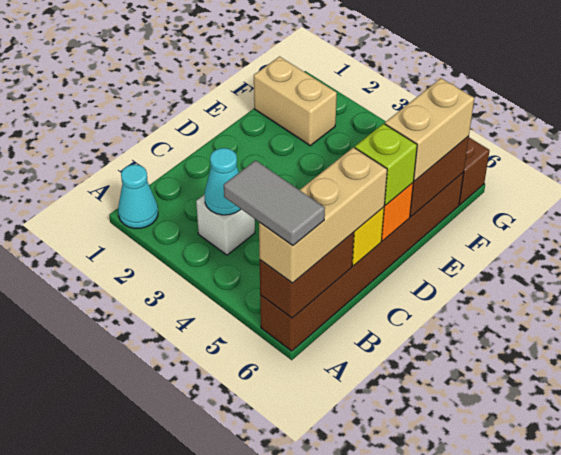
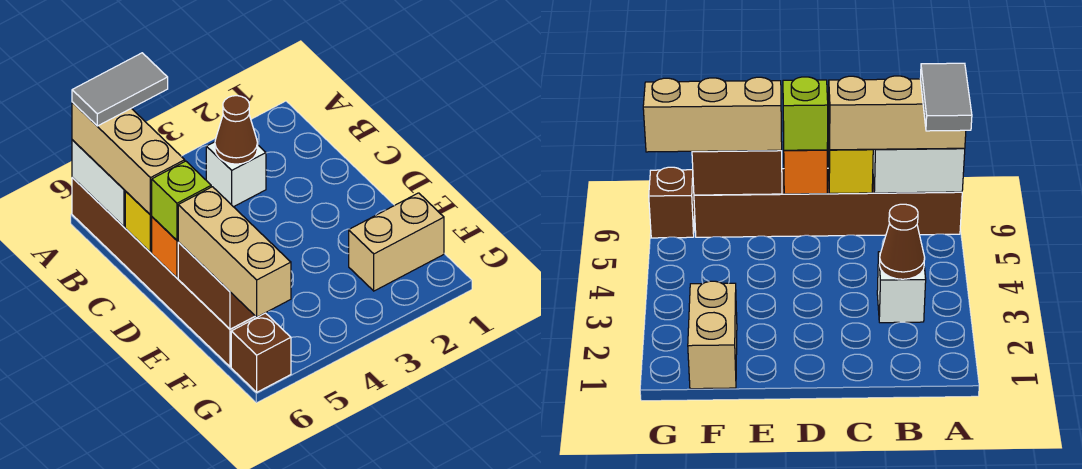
cyan 1x1 cone [118,165,158,228] -> none
brown 1x2 brick [260,232,354,318] -> white 1x2 brick [72,140,125,227]
cyan 1x1 cone [205,148,241,215] -> brown 1x1 cone [215,96,257,164]
tan 1x2 brick [385,78,474,181] -> tan 1x3 brick [178,187,291,317]

